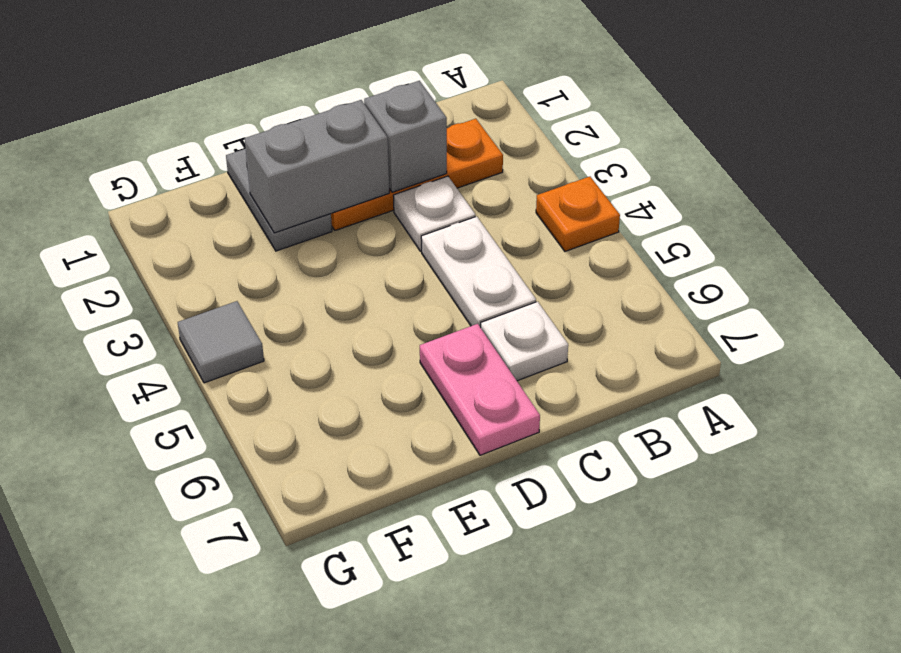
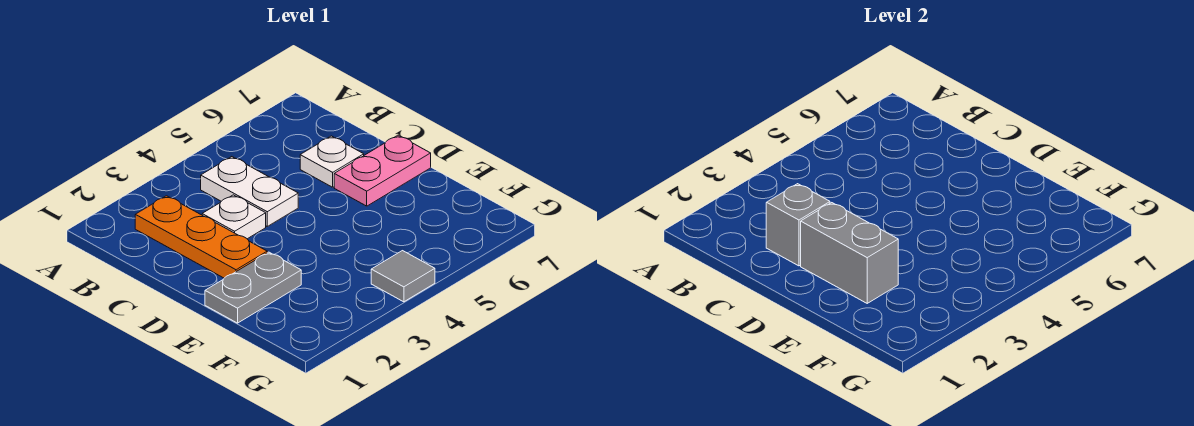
orange 1x1 plate [536,177,620,251] -> none
white 1x2 plate [421,216,536,327] -> white 1x2 plate turned to [201,157,298,226]

